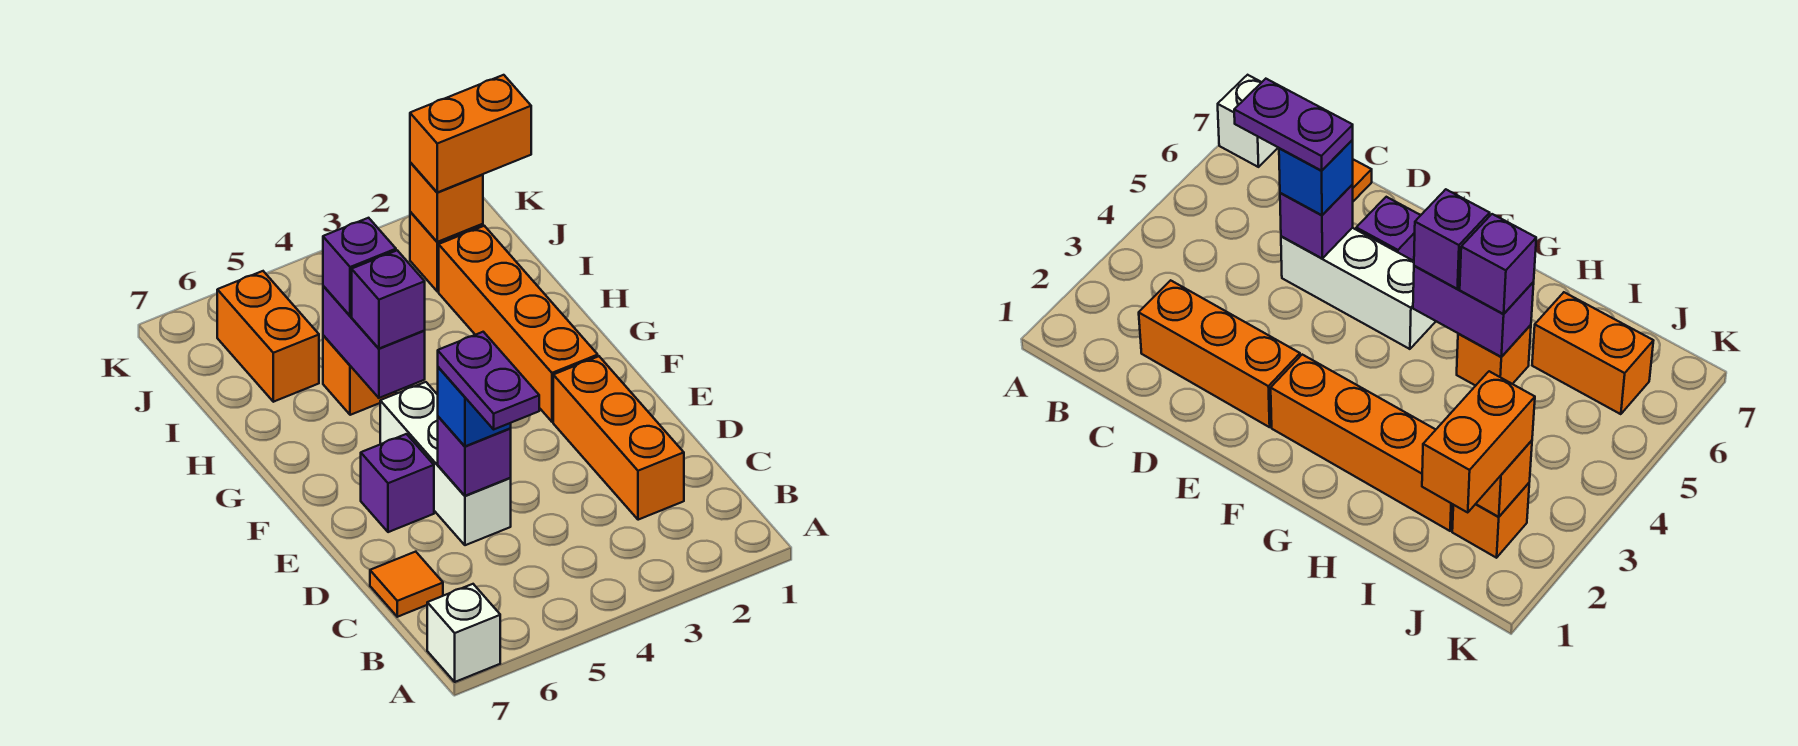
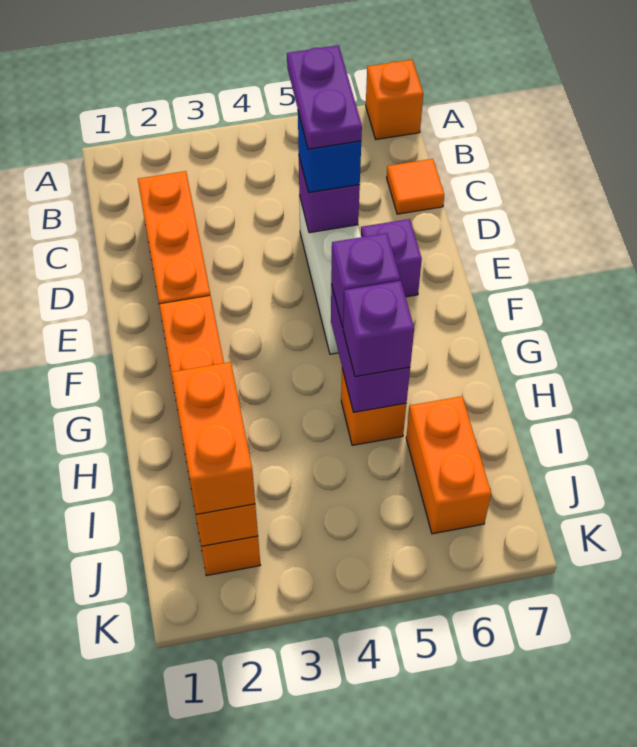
white 1x1 brick [427,584,500,682] -> orange 1x1 brick [366,60,423,139]
orange 1x2 brick [410,75,531,192] -> orange 1x2 brick turned to [172,362,255,515]

